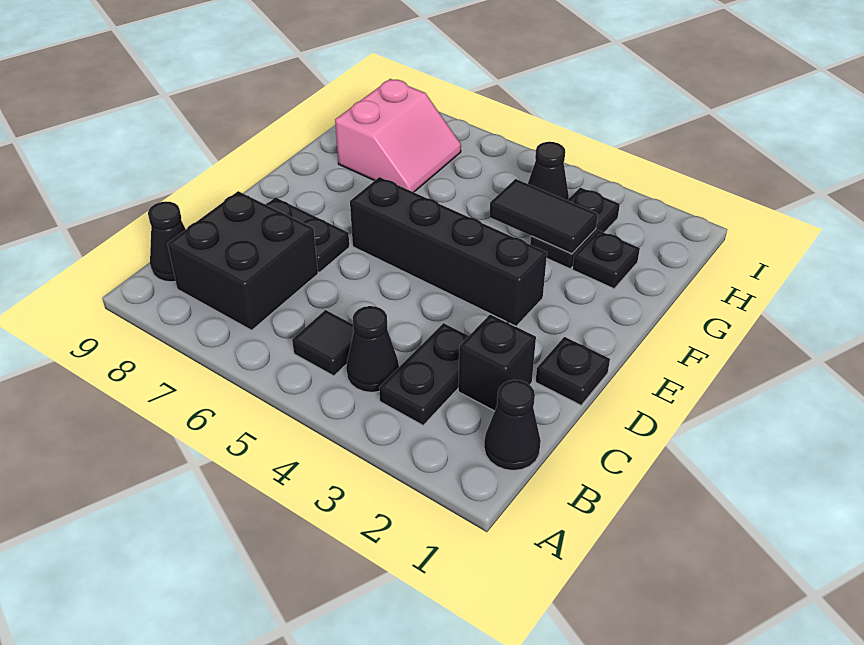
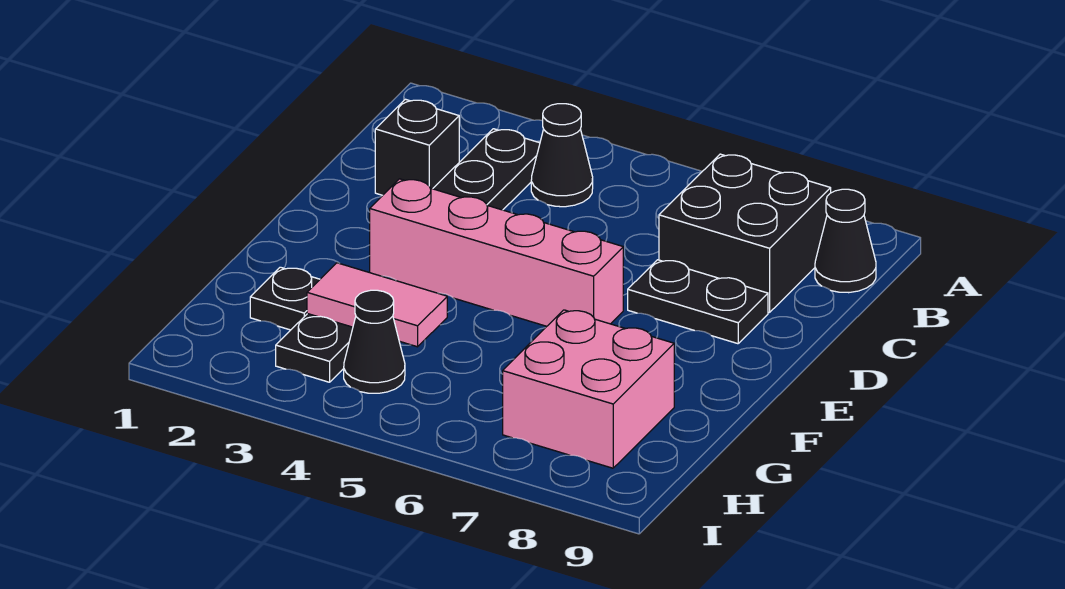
black 1x1 cone [484,380,541,471] -> none
black 1x1 tile [292,310,354,376] -> none
black 1x1 plate [536,337,610,405] -> none
black 1x4 brick [350,177,547,326] -> pink 1x4 brick [370,179,623,326]
black 1x2 tile [489,179,598,254] -> pink 1x2 tile [307,263,447,347]
pink 2x2 slope [335,79,461,192] -> pink 2x2 brick [503,310,674,468]

